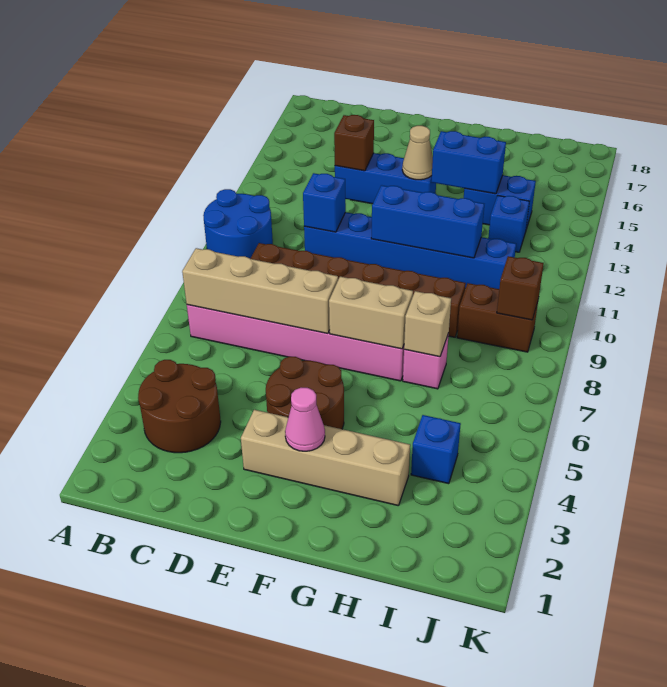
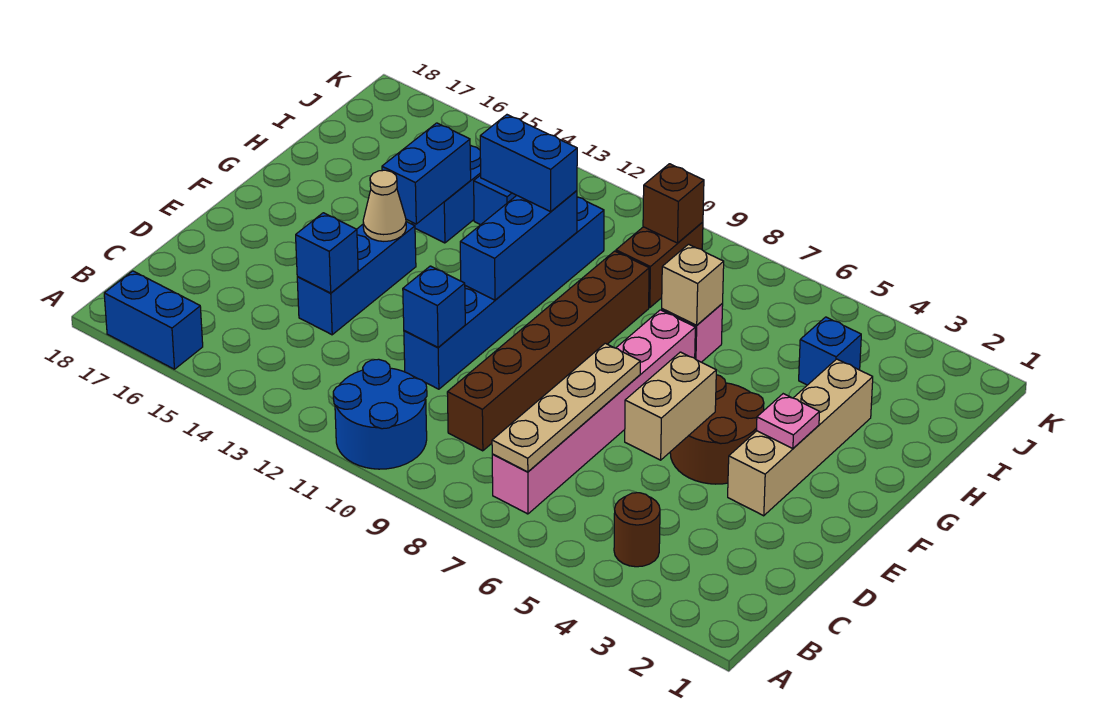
none -> blue 1x2 brick [104,271,203,369]
brown 2x2 round brick [138,360,221,453] -> brown 1x1 round brick [614,493,660,567]
tan 1x4 brick [182,248,338,334] -> tan 1x4 plate [492,343,640,472]
brown 1x1 brick [334,115,374,171] -> blue 1x1 brick [296,213,358,293]
pink 1x1 cone [285,388,325,451] -> pink 1x1 plate [756,394,820,449]
tan 1x2 brick [329,277,413,349] -> tan 1x2 brick moved to [625,352,716,460]
none -> blue 1x2 brick [480,115,577,212]

